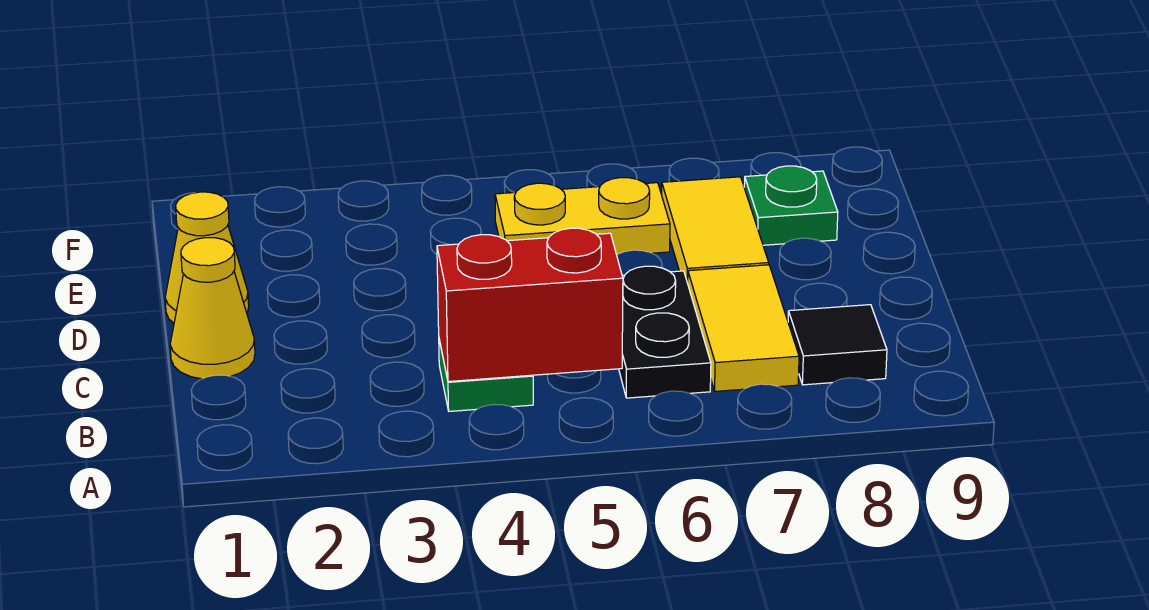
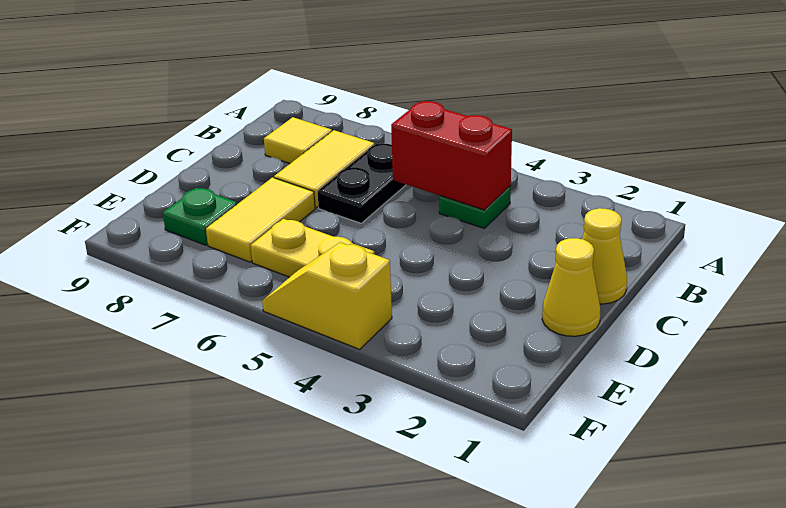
black 1x1 tile [788,305,887,385] -> yellow 1x1 tile [264,117,332,164]
none -> yellow 1x2 slope [262,242,392,349]

